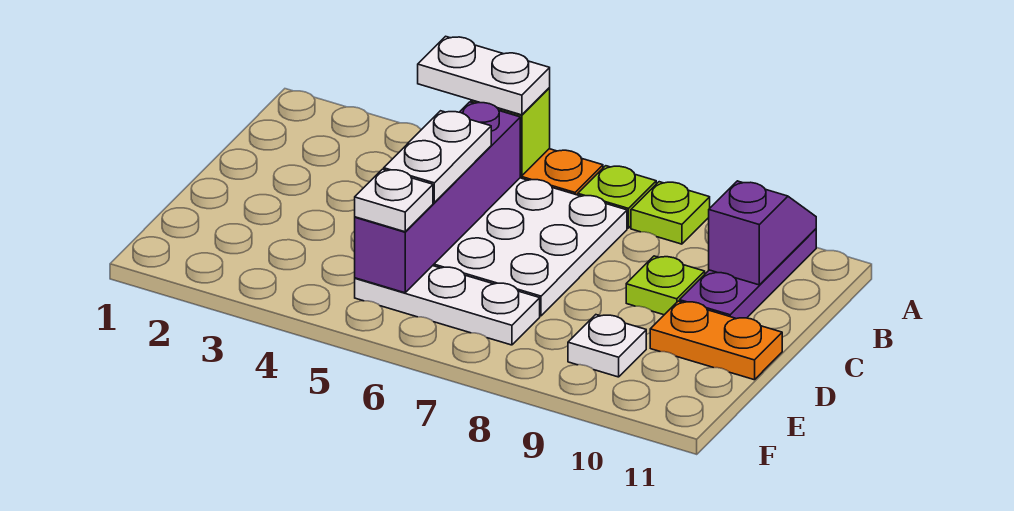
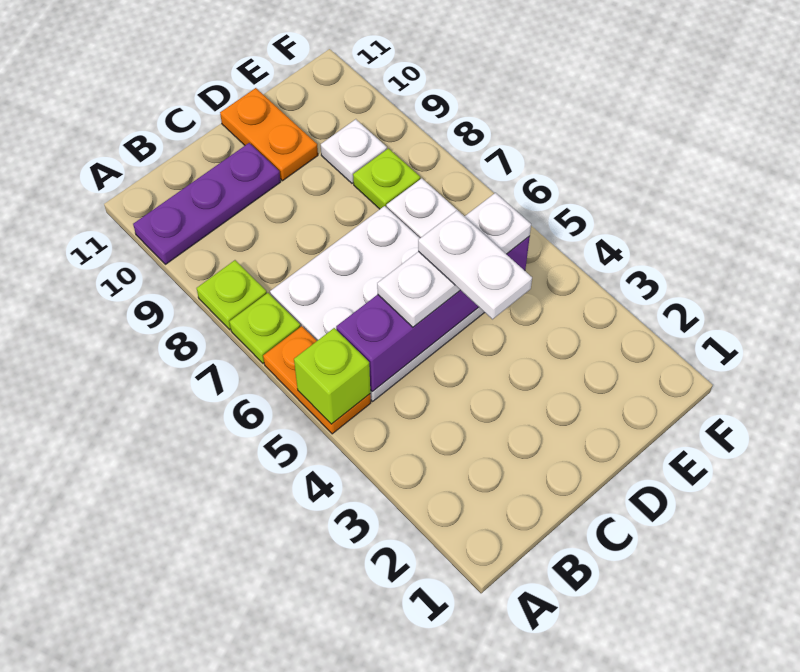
white 1x2 plate [418,36,550,115] -> white 1x2 plate moved to [418,211,532,319]
purple 1x2 slope [709,181,816,285] -> none
lime 1x1 plate [626,256,705,315] -> lime 1x1 plate moved to [353,148,420,209]

